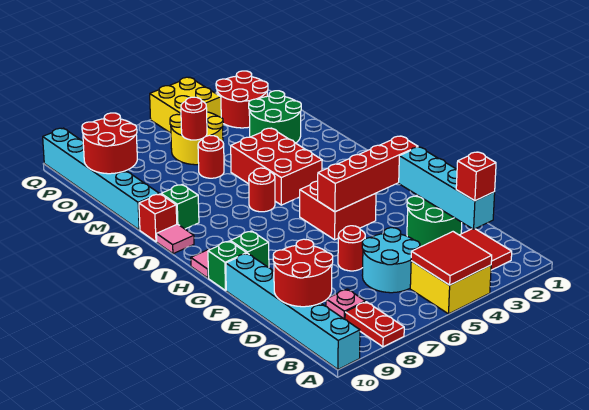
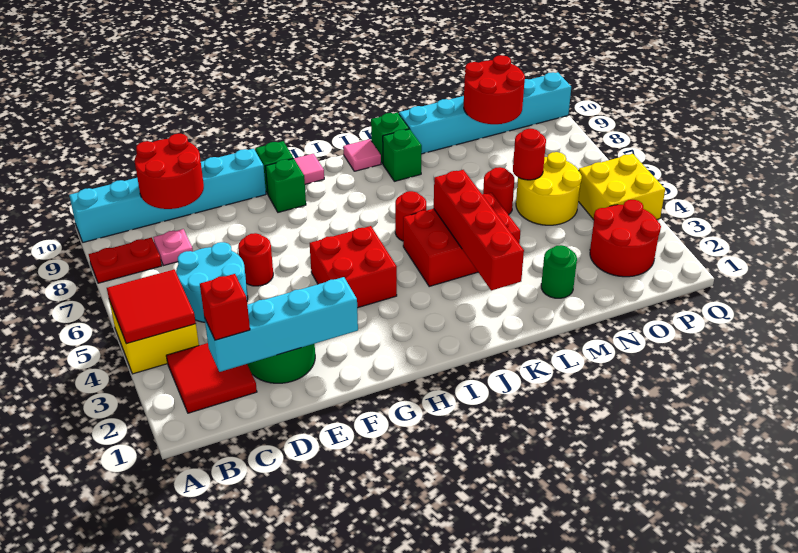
red 1x4 brick [318,136,418,212] -> red 1x4 brick moved to [434,170,524,291]
red 1x1 brick [139,194,177,242] -> green 1x1 brick [371,113,409,164]
green 2x2 round brick [249,91,301,143] -> green 1x1 round brick [541,245,577,298]

